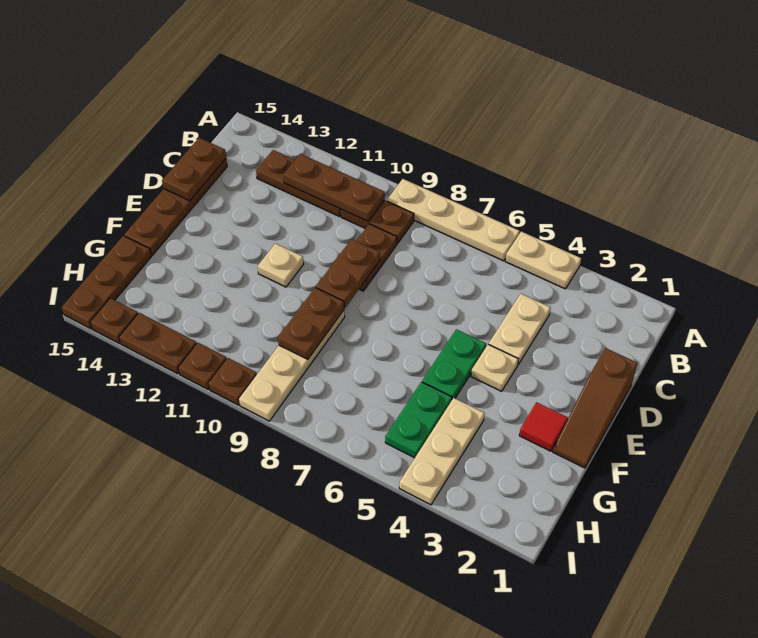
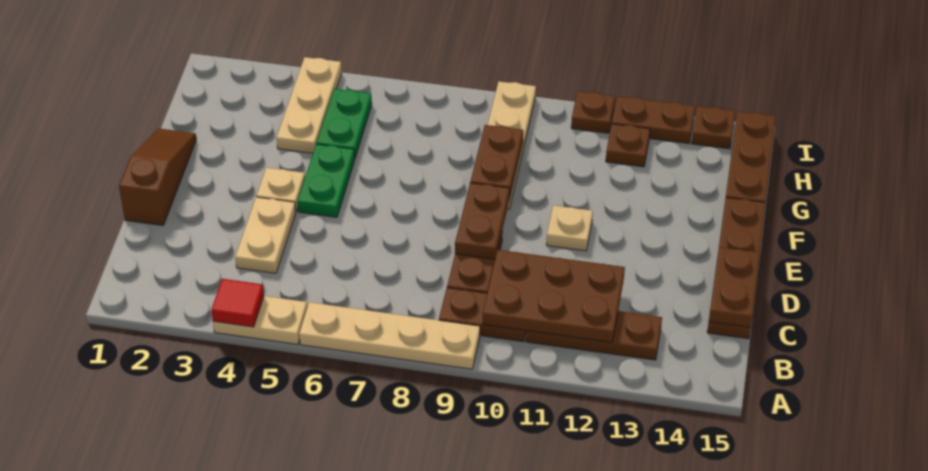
brown 1x3 plate [283,154,385,222] -> brown 2x3 plate [483,250,625,342]
red 1x1 tile [519,402,568,451] -> red 1x1 tile moved to [211,279,264,327]
brown 1x1 plate [208,358,257,405] -> brown 1x1 plate moved to [606,124,650,167]

